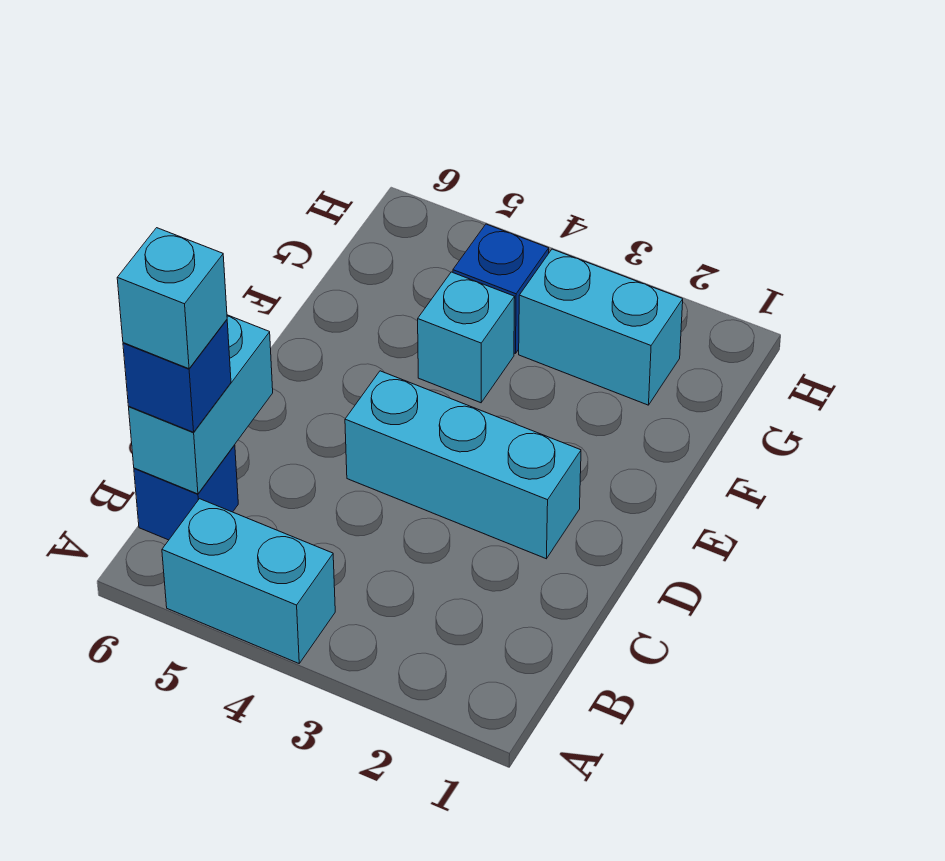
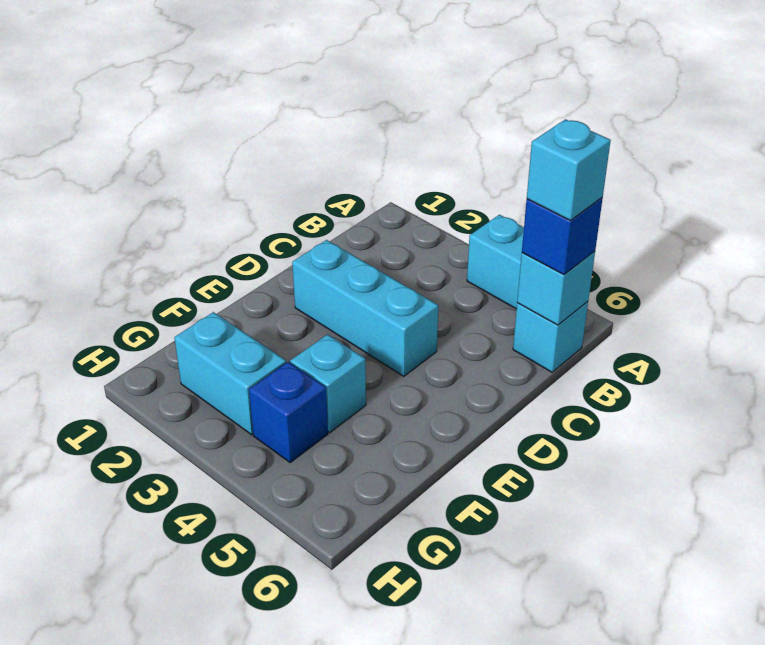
blue 1x1 brick [134,445,238,540] -> cyan 1x1 brick [513,301,588,372]
cyan 1x2 brick [129,315,273,494] -> cyan 1x1 brick [517,251,595,325]

